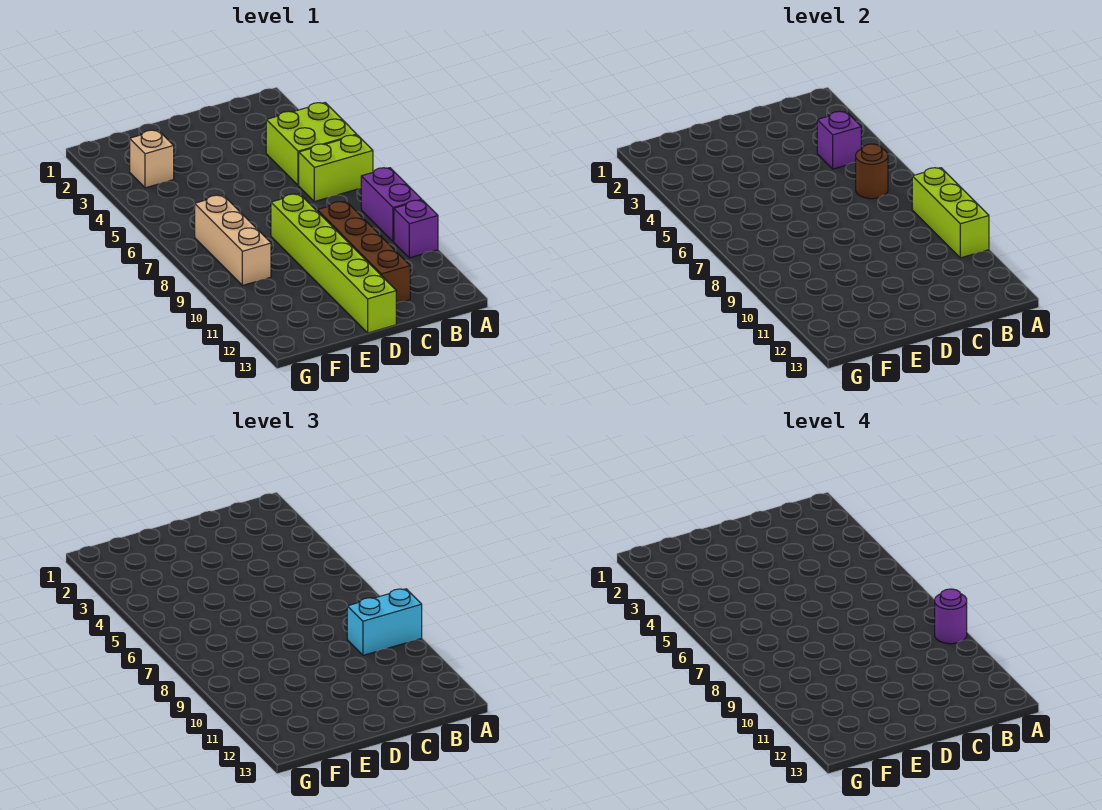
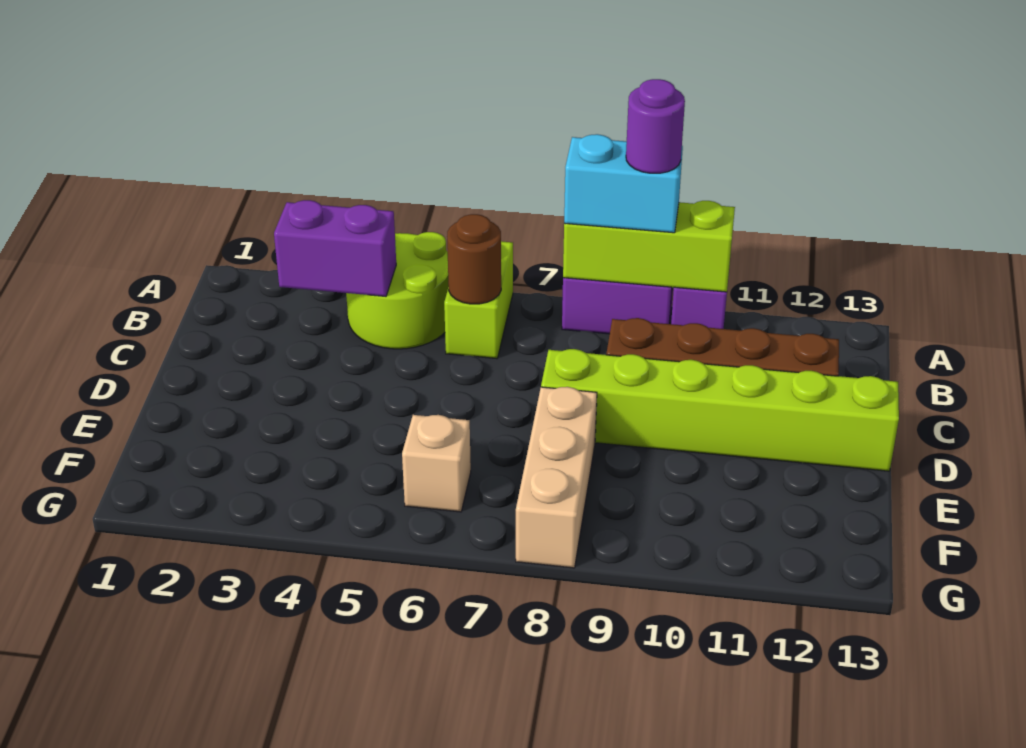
lime 2x2 brick [266,103,357,185] -> lime 2x2 round brick [346,232,449,349]
cyan 1x2 brick [347,589,422,655] -> cyan 1x2 brick turned to [564,134,683,233]
purple 1x1 brick [817,111,861,169] -> purple 1x2 brick [274,200,396,296]
tan 1x1 brick [130,130,174,188] -> tan 1x1 brick moved to [402,415,471,512]
tan 1x3 brick [195,195,271,286] -> tan 1x3 brick turned to [516,387,597,568]

